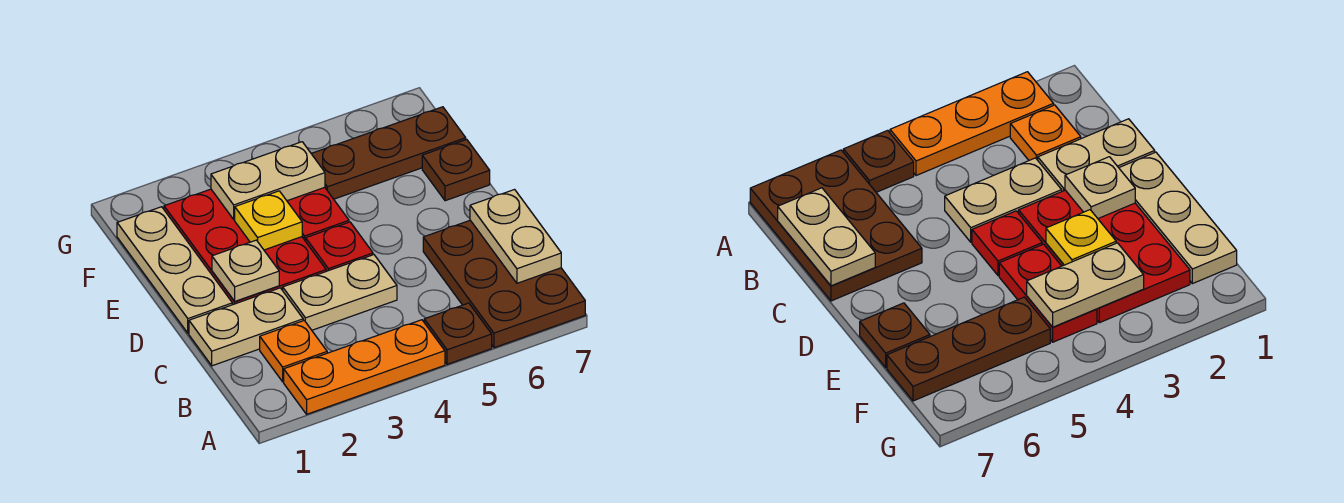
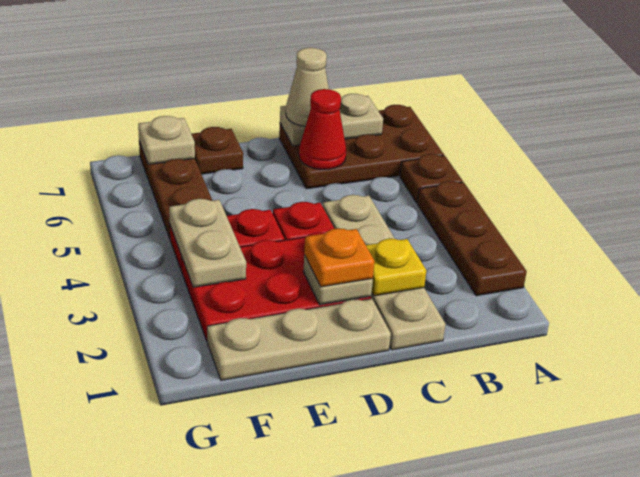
orange 1x3 plate [284,320,445,414] -> brown 1x3 plate [417,181,527,296]
orange 1x1 plate [260,321,327,382] -> orange 1x1 plate moved to [304,228,375,287]
none -> red 1x1 cone [299,89,346,170]
none -> tan 1x1 cone [286,48,329,126]
yellow 1x1 plate [235,191,302,250] -> yellow 1x1 plate moved to [366,239,426,296]
none -> tan 1x1 plate [138,116,195,164]

